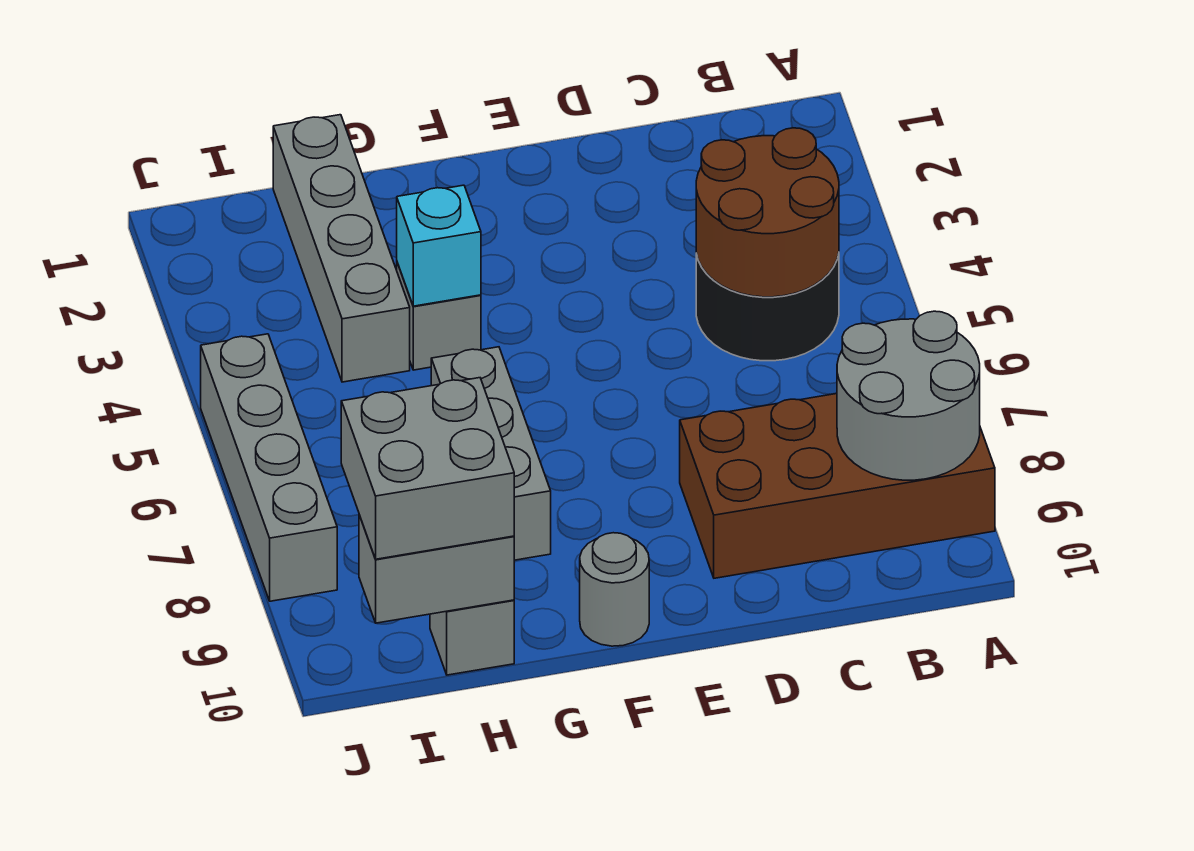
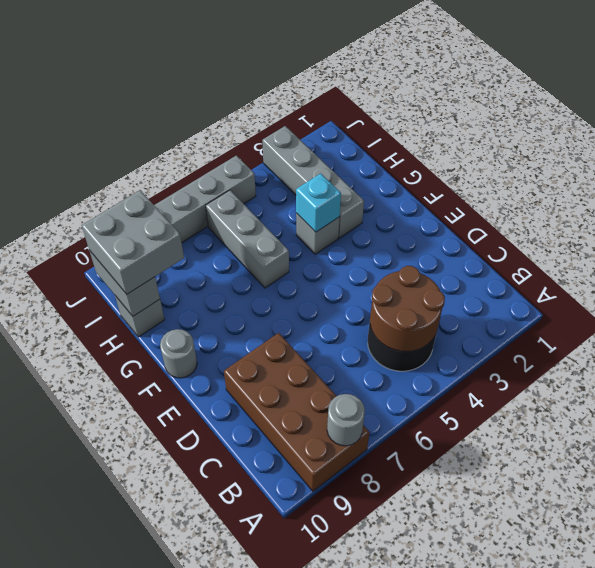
grey 2x2 round brick [837,311,980,480] -> grey 1x1 round brick [327,394,365,446]
grey 1x3 brick [431,347,551,560] -> grey 1x3 brick turned to [206,190,289,288]
grey 1x4 brick [273,115,410,382] -> grey 1x4 brick turned to [262,126,364,238]

